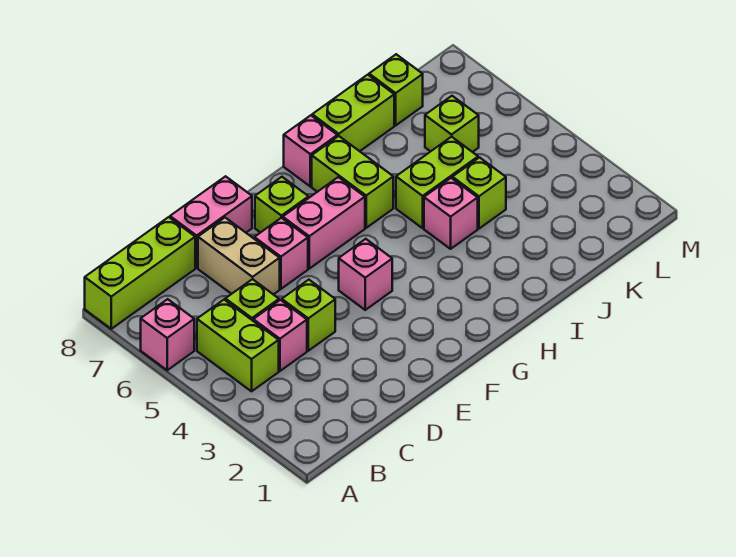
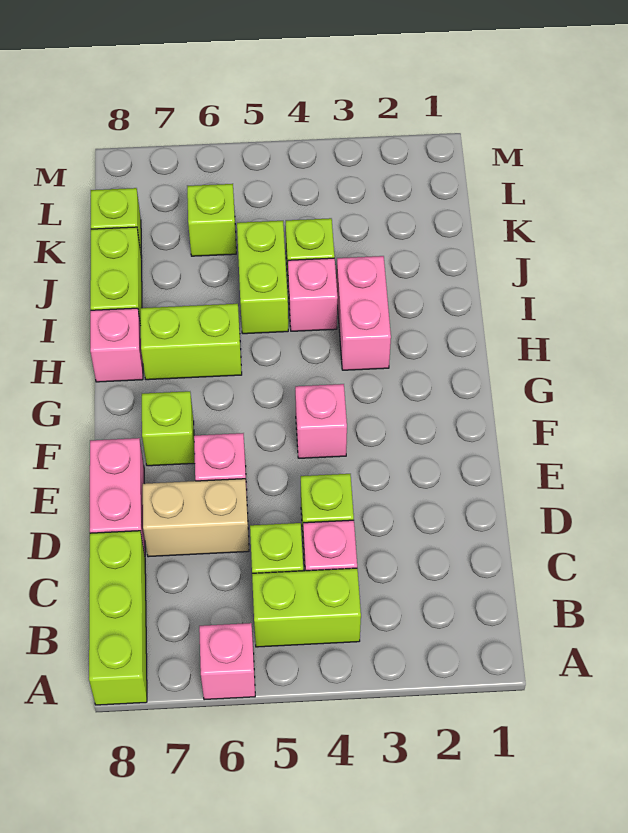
pink 1x2 brick [283,177,365,269] -> pink 1x2 brick moved to [337,256,391,370]

